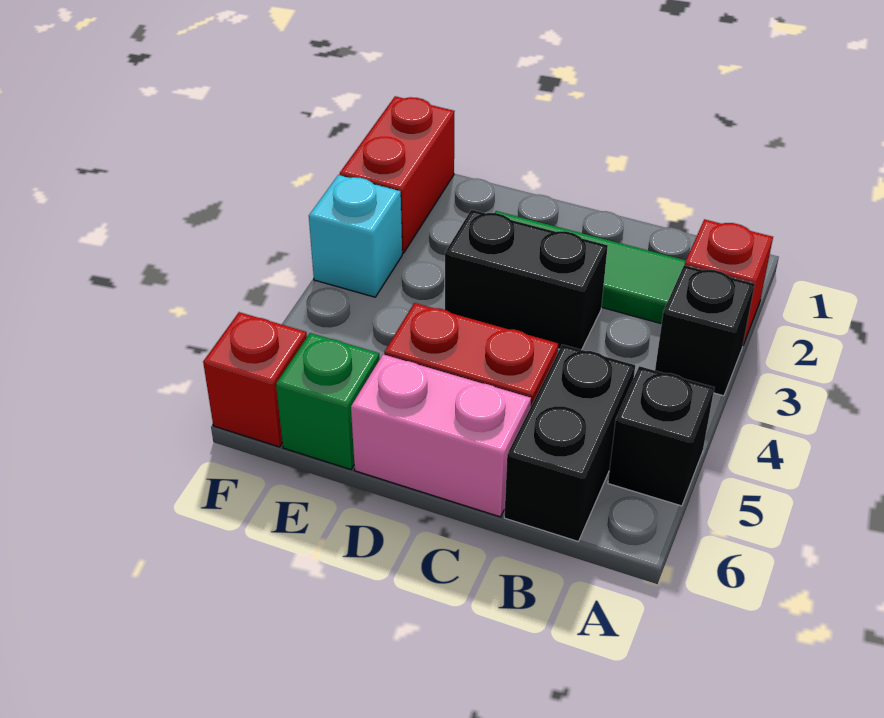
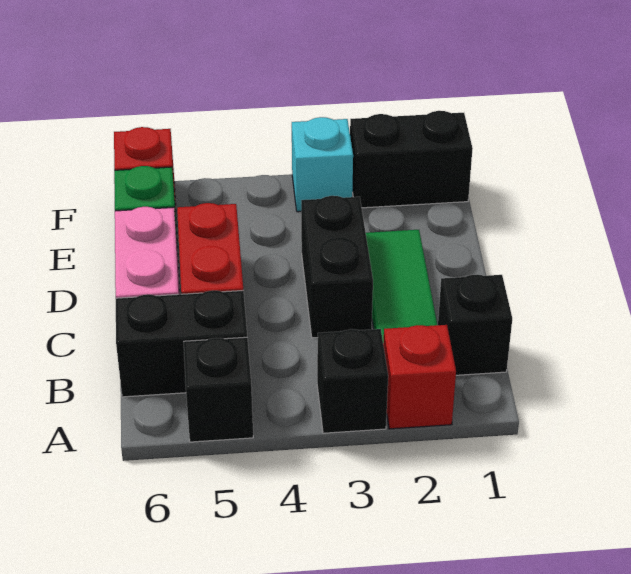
none -> black 1x1 brick [438,275,512,375]
red 1x2 brick [340,96,455,253] -> black 1x2 brick [350,111,473,208]

